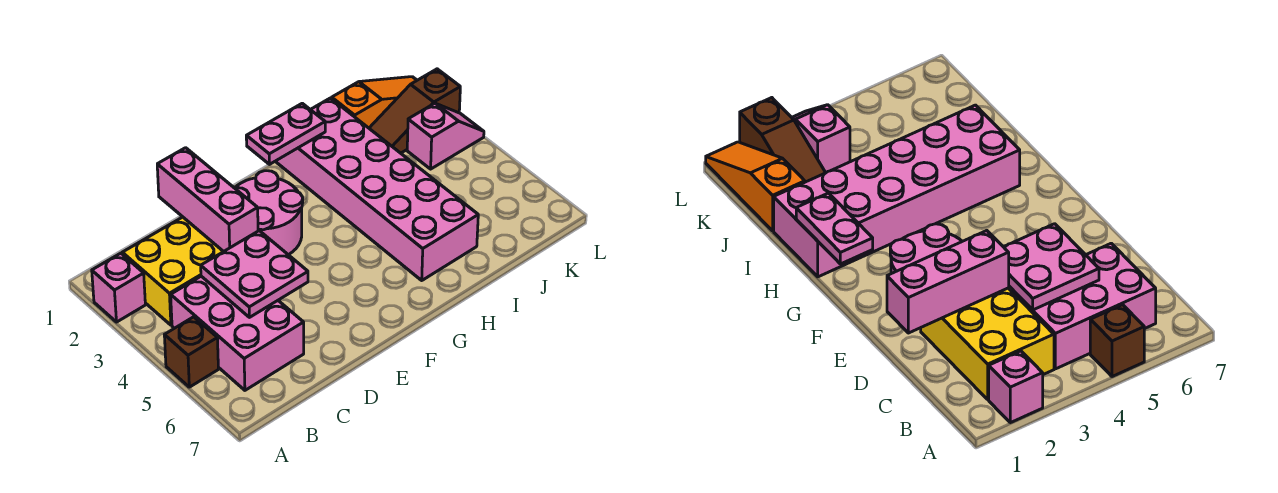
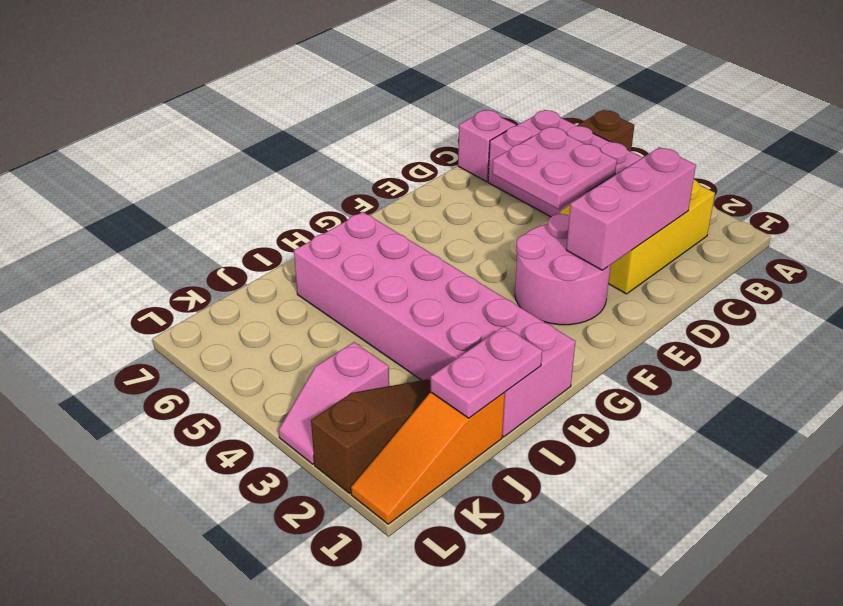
pink 1x1 brick [92,253,145,322] -> pink 1x1 brick moved to [458,110,516,182]
pink 1x3 brick [157,148,258,252] -> pink 1x3 brick turned to [566,147,696,270]
pink 1x2 plate [246,103,325,164] -> pink 1x2 plate moved to [431,326,542,418]

